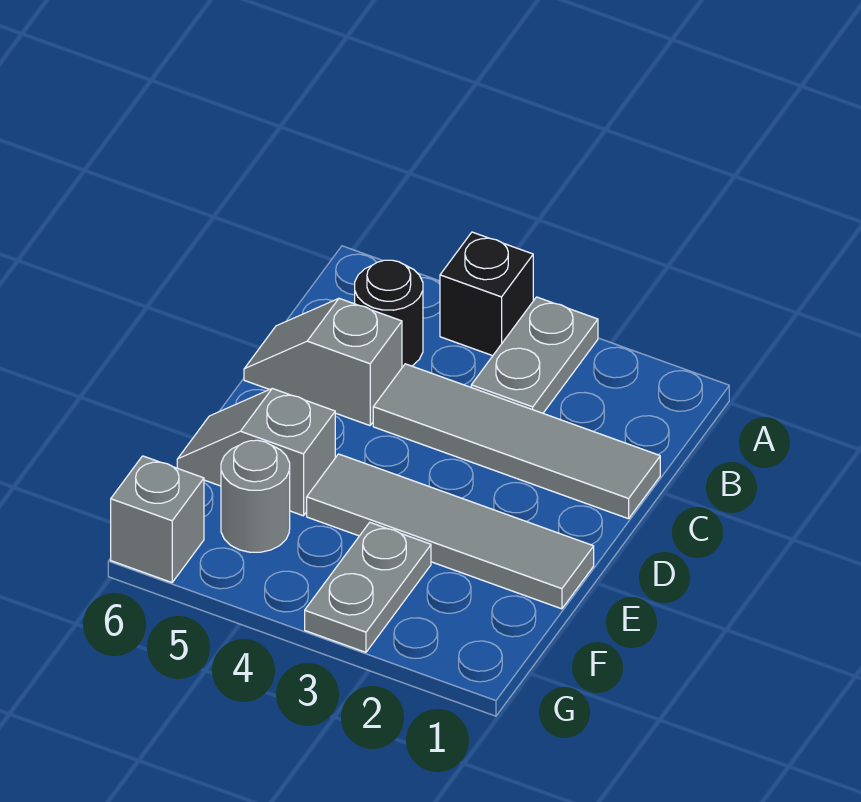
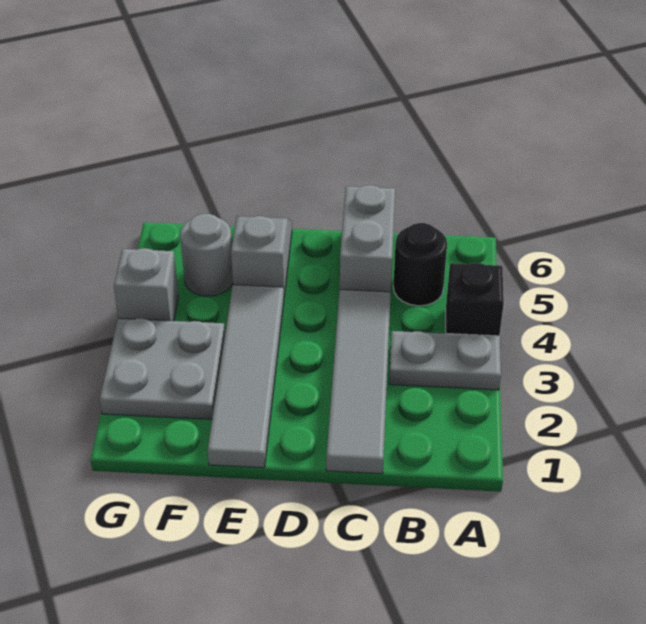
grey 1x2 slope [244,298,402,426] -> grey 1x2 brick [340,185,395,292]
grey 1x2 plate [305,523,431,652] -> grey 2x2 plate [100,318,225,419]
grey 1x1 brick [111,456,204,583] -> grey 1x1 brick moved to [114,248,178,321]

